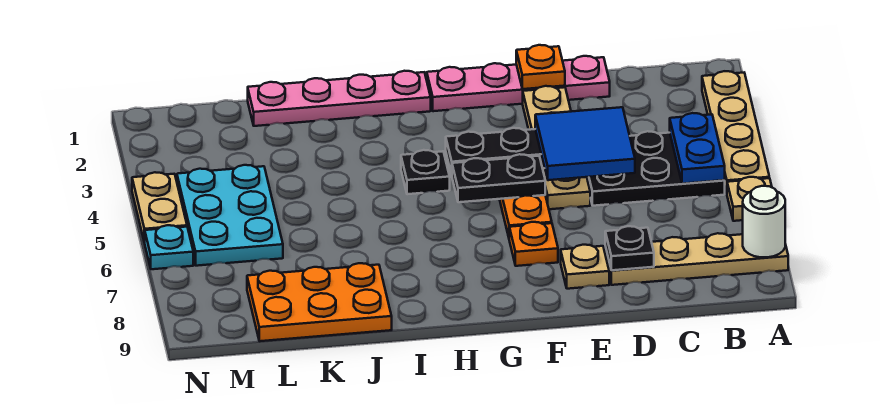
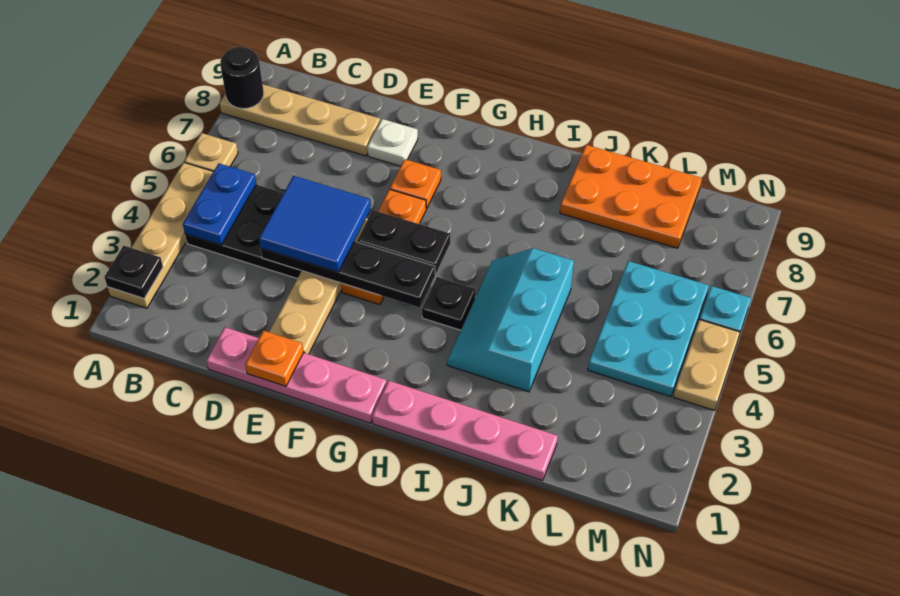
white 1x1 round brick [743,186,785,257] -> black 1x1 round brick [220,47,264,109]
black 1x1 plate [605,226,654,270] -> black 1x1 plate moved to [104,246,163,299]
tan 1x1 plate [561,245,609,289] -> white 1x1 plate [367,119,418,166]
none -> cyan 2x3 slope [447,248,574,392]

